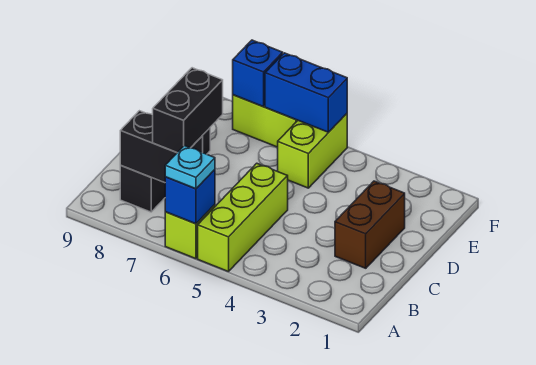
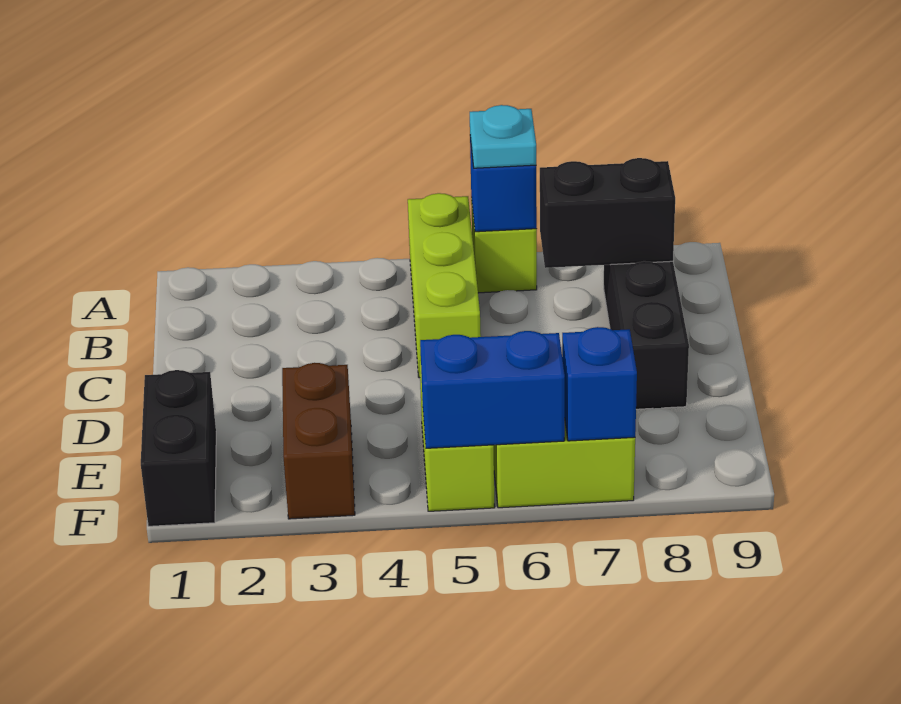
black 1x2 brick [153,68,223,152] -> black 1x2 brick moved to [141,370,216,526]
brown 1x2 brick [335,181,405,268] -> brown 1x2 brick moved to [282,363,355,519]

